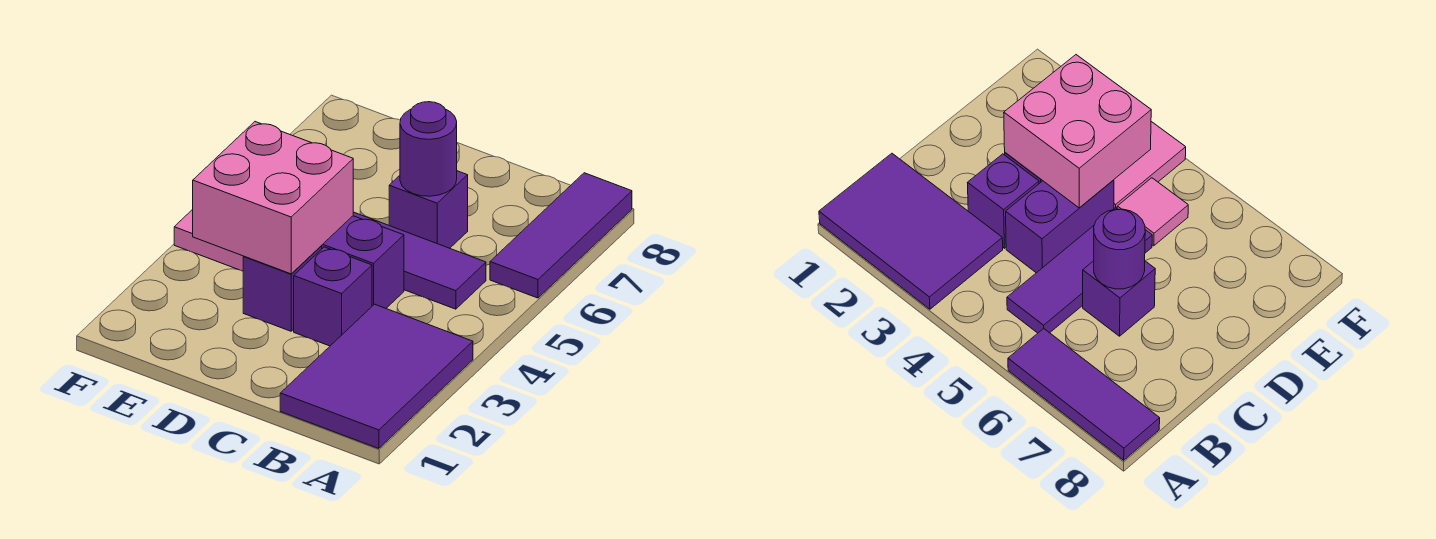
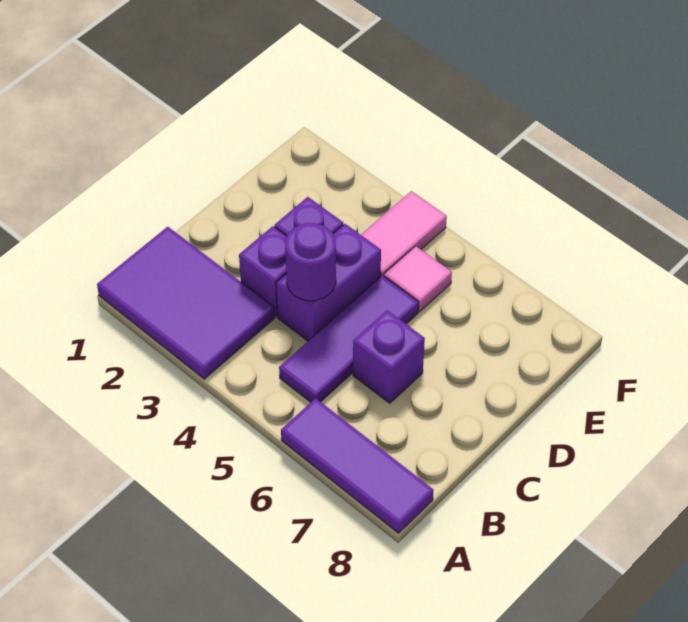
purple 1x1 round brick [400,102,457,196] -> purple 1x1 round brick moved to [285,223,336,301]
pink 2x2 brick [193,122,353,274] -> none

